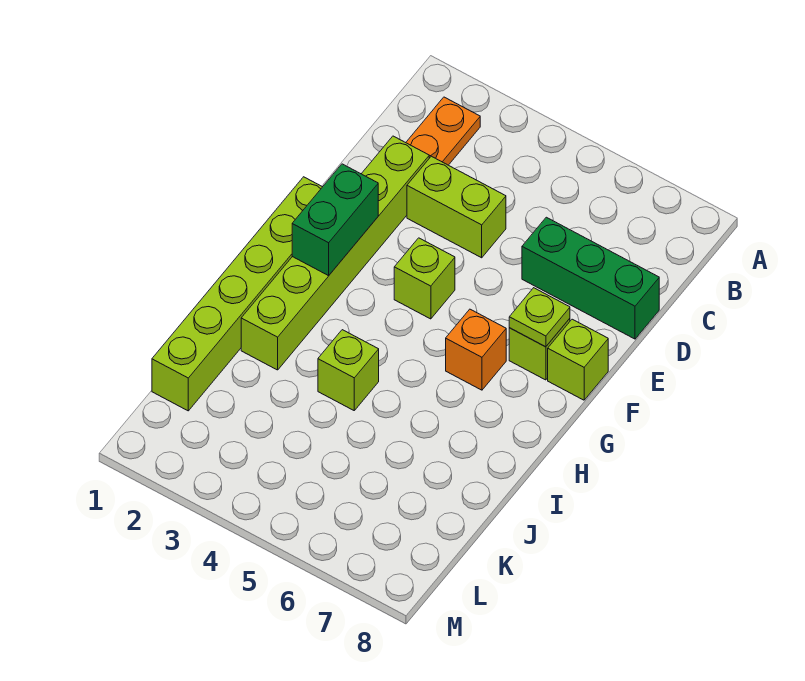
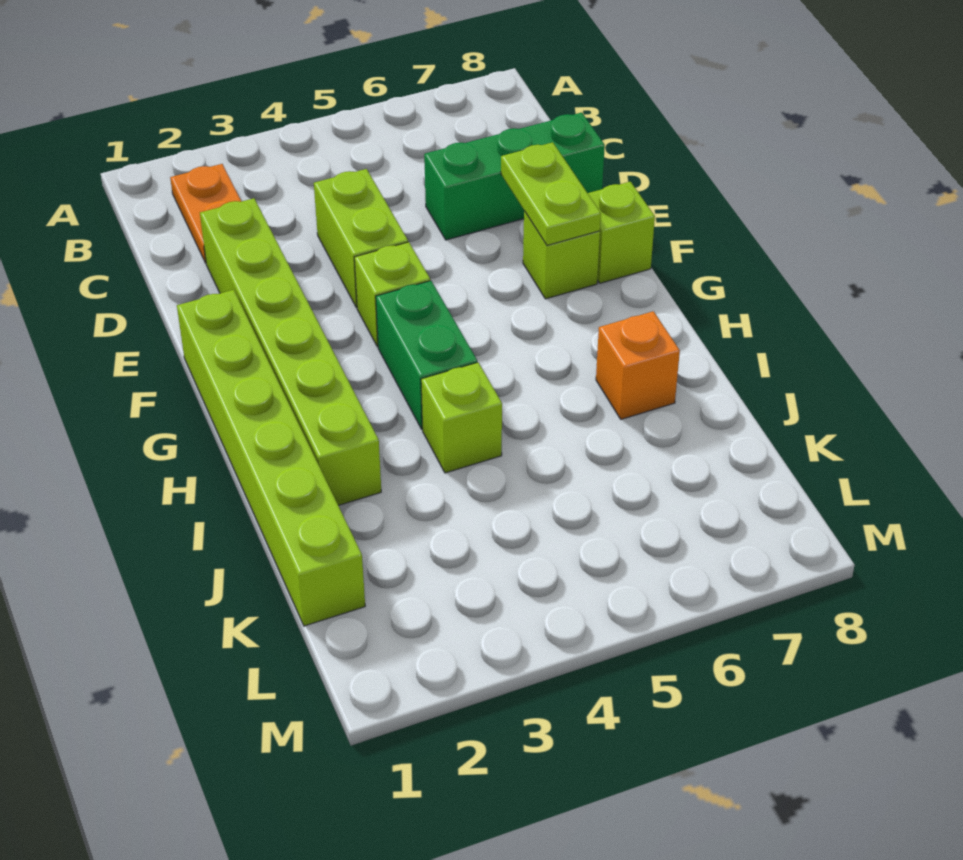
lime 1x2 brick [407,156,506,258] -> lime 1x2 brick turned to [314,169,408,308]
green 1x2 brick [292,164,378,276] -> green 1x2 brick moved to [376,281,477,429]
lime 1x1 plate [509,288,570,347] -> lime 1x2 plate [501,142,601,245]
orange 1x1 brick [446,309,506,390] -> orange 1x1 brick moved to [596,311,680,419]

